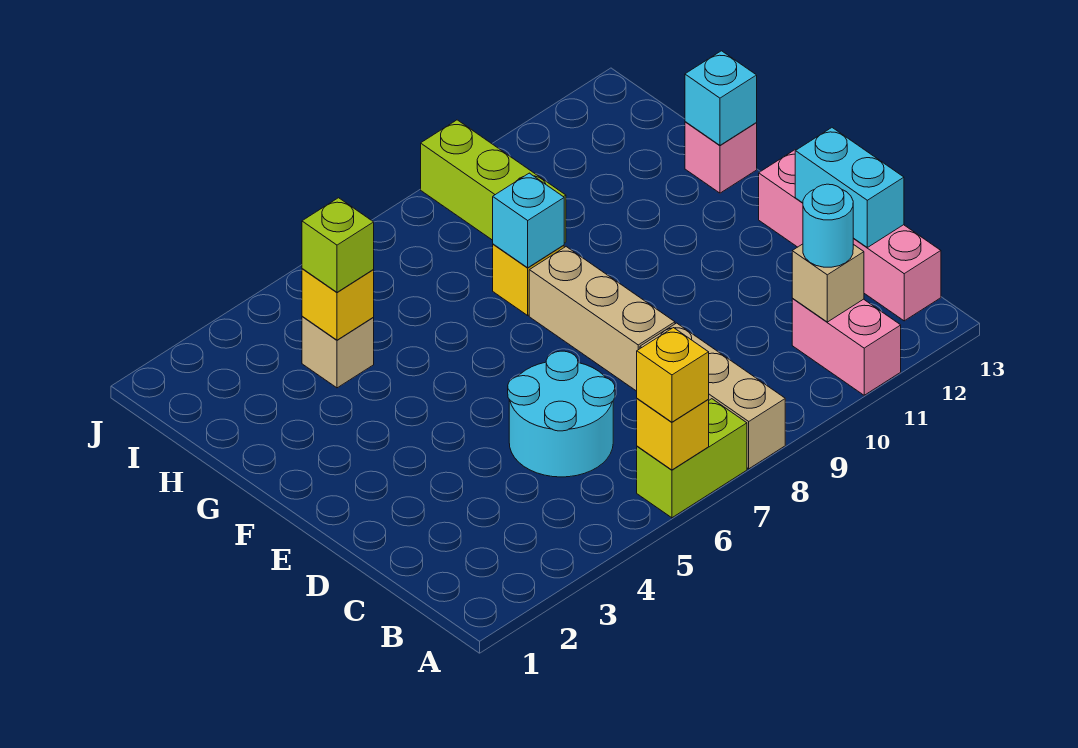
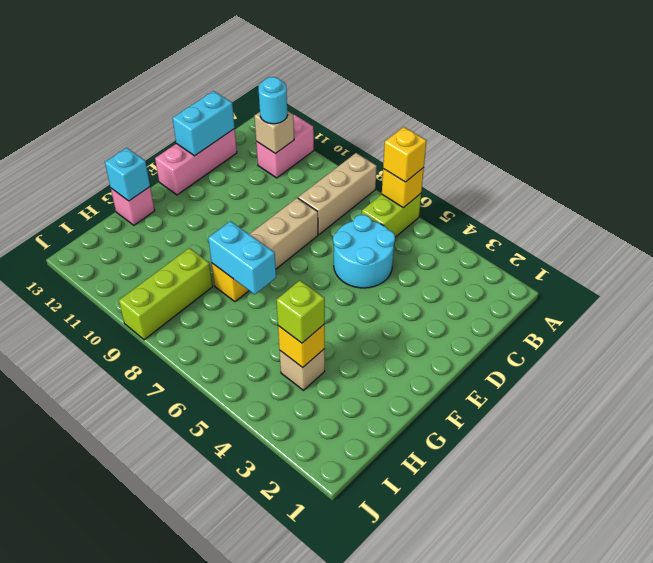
lime 1x2 brick [637,399,747,518] -> lime 1x2 brick turned to [362,194,421,237]
pink 1x4 brick [759,150,941,321] -> pink 1x3 brick [155,129,237,195]
cyan 1x1 brick [493,173,564,268] -> cyan 1x2 brick [208,221,276,294]

